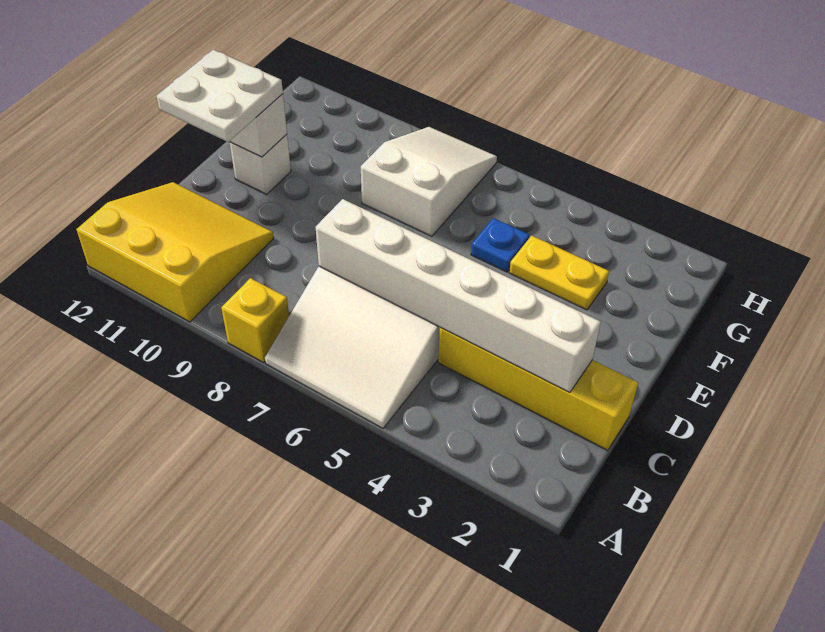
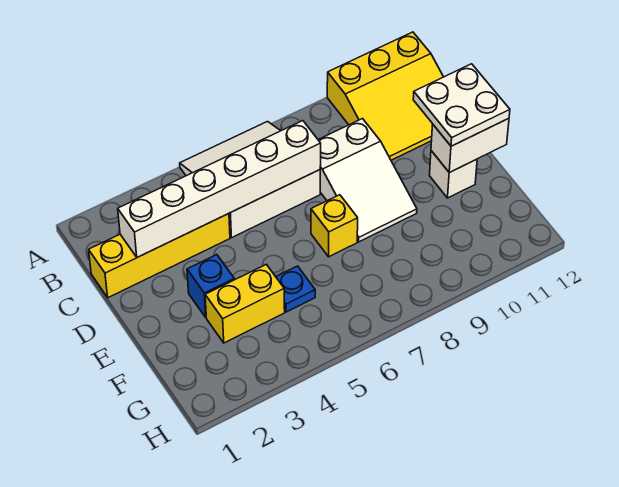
yellow 1x1 brick [221,278,289,363] -> yellow 1x1 brick moved to [311,195,358,257]
none -> blue 1x1 brick [187,255,234,317]
yellow 1x2 plate [509,236,609,310] -> yellow 1x2 brick [205,264,285,343]
white 2x3 slope [361,127,497,236] -> white 2x3 slope moved to [318,119,417,242]

